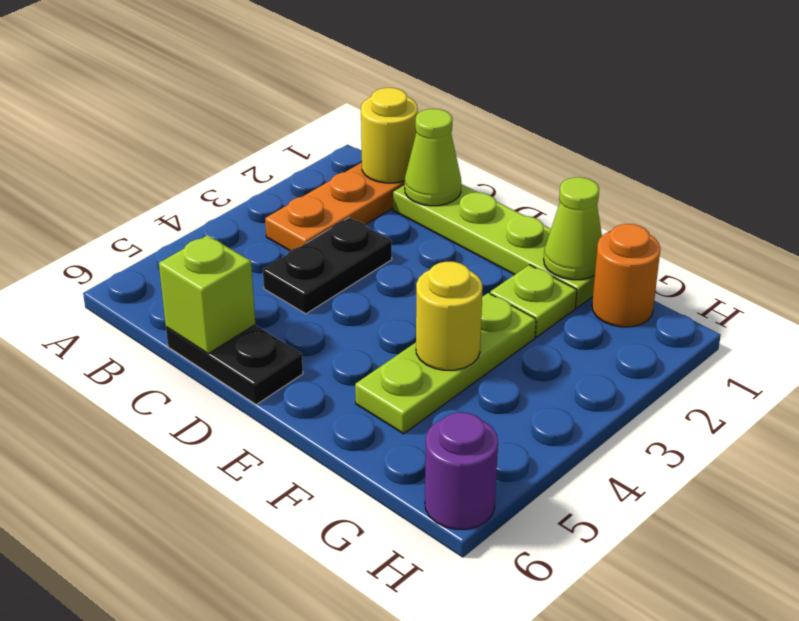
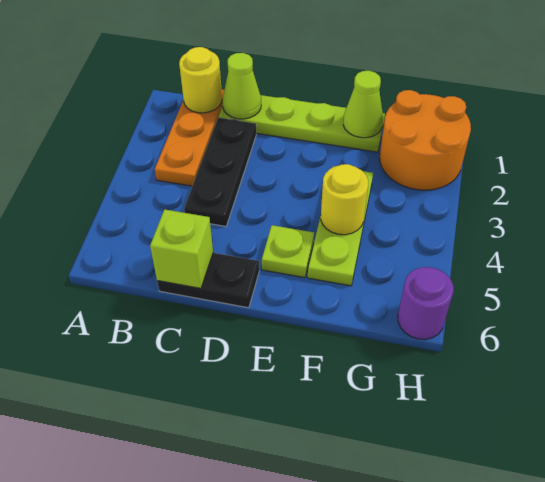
black 1x2 plate [263,218,392,314] -> black 1x3 plate [184,118,256,226]
lime 1x1 plate [490,265,577,337] -> lime 1x1 plate moved to [262,225,314,278]
orange 1x1 round brick [592,224,660,327] -> orange 2x2 round brick [380,90,471,190]

